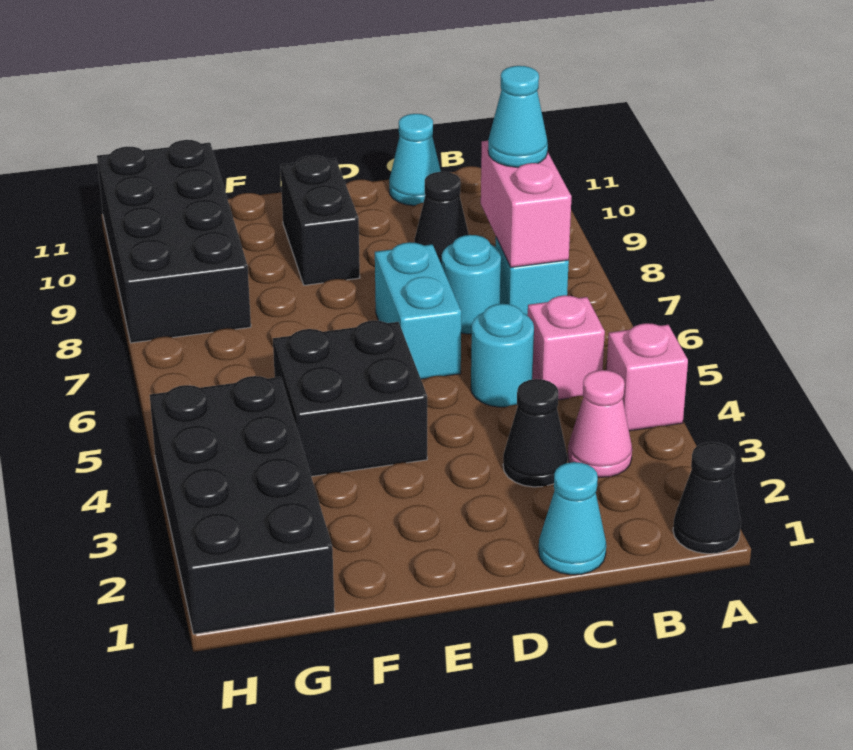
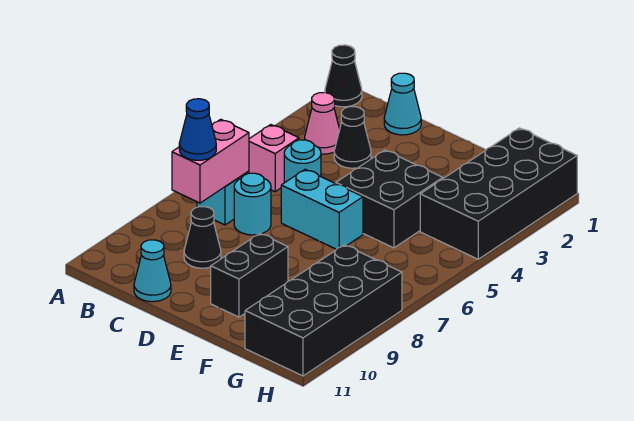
pink 1x1 brick [607,323,688,431] -> none
cyan 1x1 cone [488,66,548,167] -> blue 1x1 cone [179,99,216,160]
cyan 1x2 brick [375,242,461,379] -> cyan 1x2 brick turned to [281,169,363,249]

